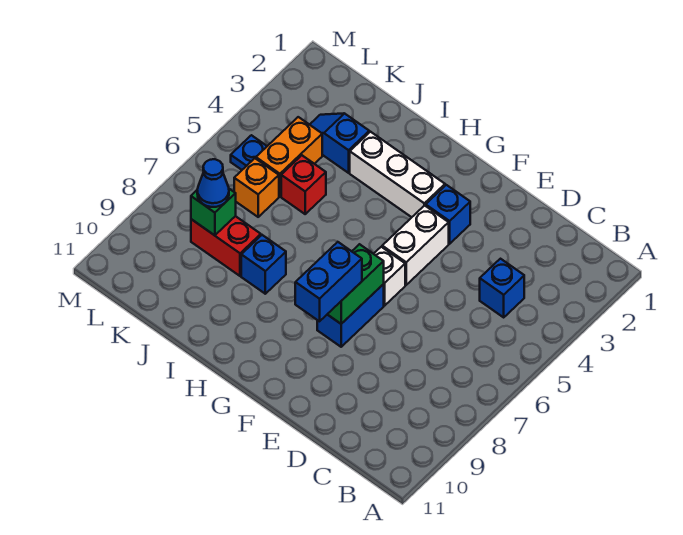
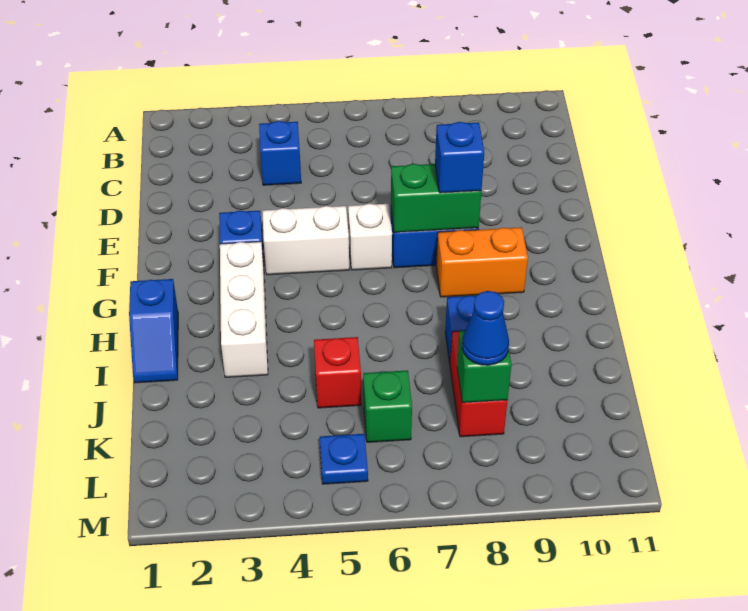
blue 1x2 brick [295,242,362,321] -> blue 1x1 brick [435,122,484,193]
blue 1x2 slope [310,113,369,173] -> blue 1x2 slope moved to [129,279,178,383]
orange 1x2 brick [256,117,322,196] -> orange 1x2 brick moved to [436,227,528,297]
orange 1x1 brick [234,158,279,217] -> green 1x1 brick [363,370,412,442]

